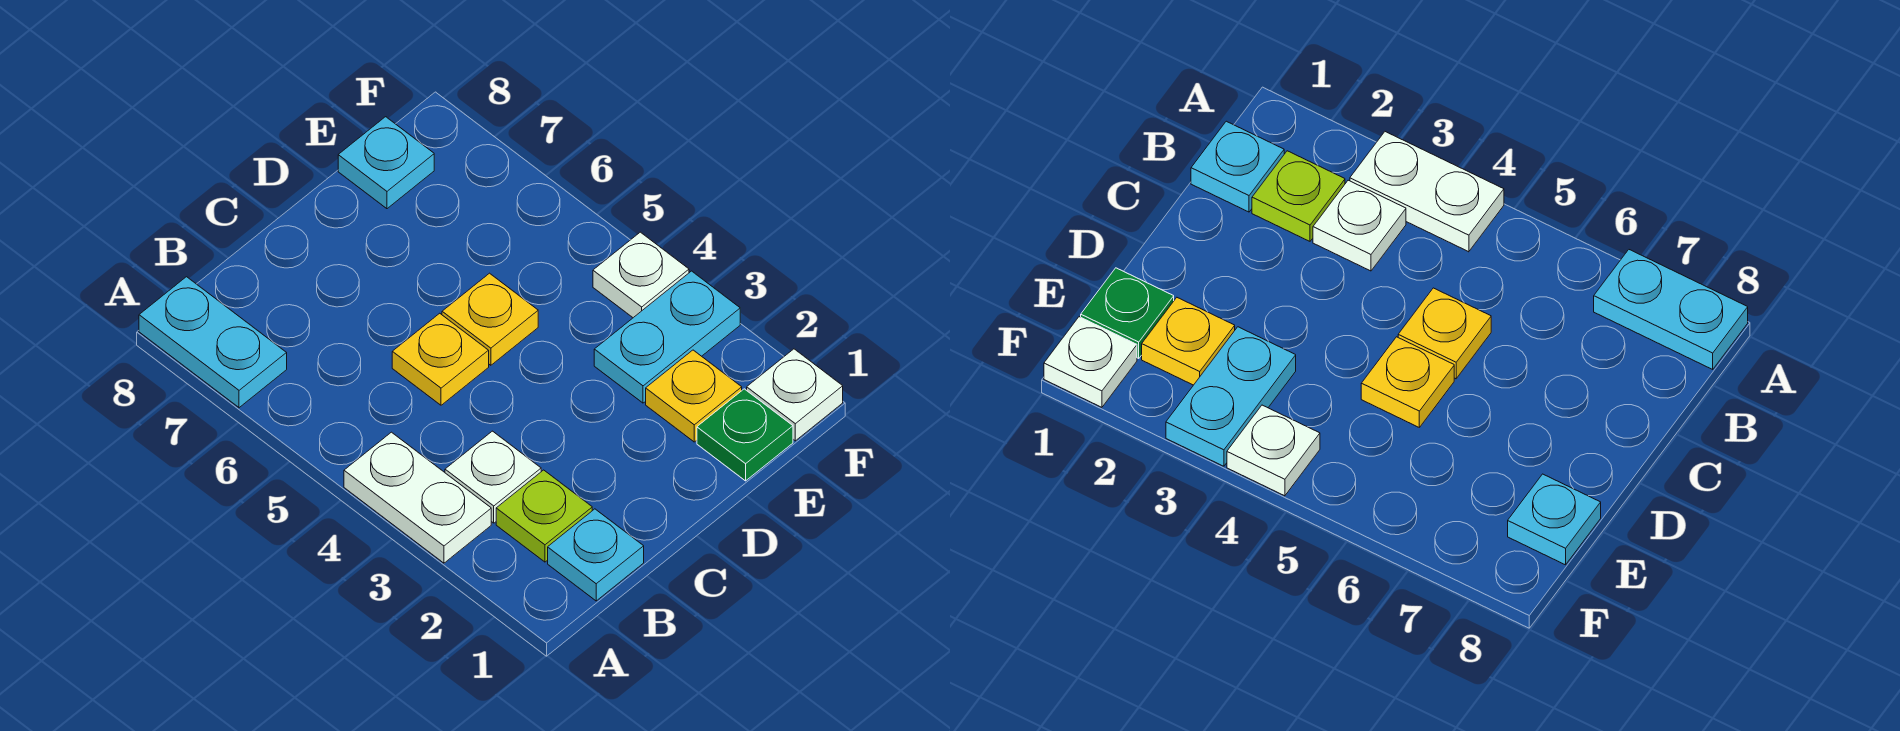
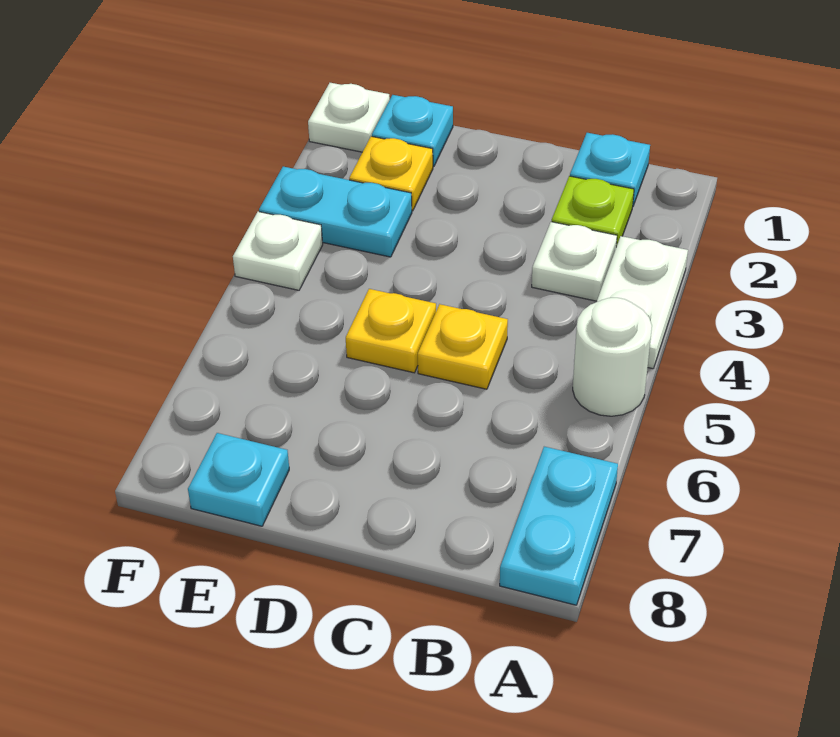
none -> white 1x1 round brick [573,298,652,416]
green 1x1 plate [697,389,793,481] -> cyan 1x1 plate [372,95,453,167]

